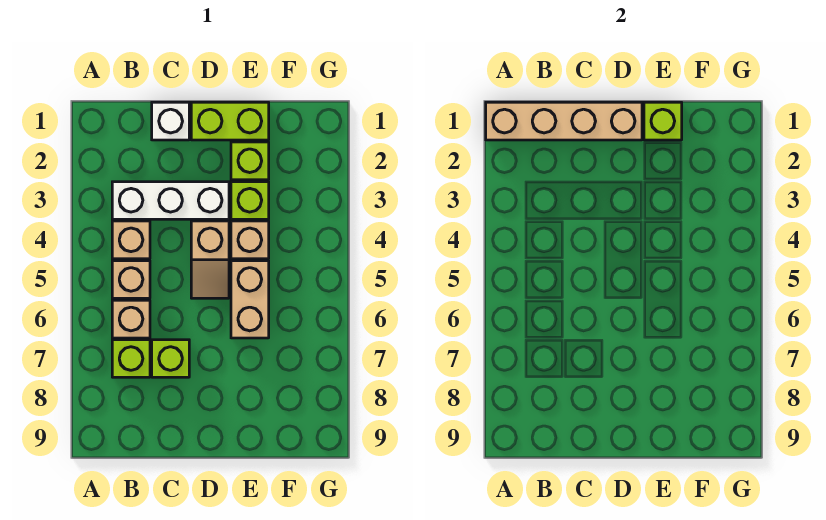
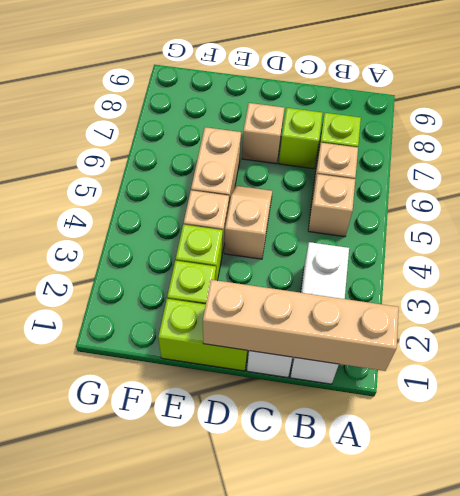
white 1x3 brick [112,182,229,219] -> white 1x3 brick turned to [290,242,349,384]
tan 1x1 brick [112,221,150,259] -> tan 1x1 brick moved to [242,103,284,164]
lime 1x1 brick [644,102,682,140] -> none

